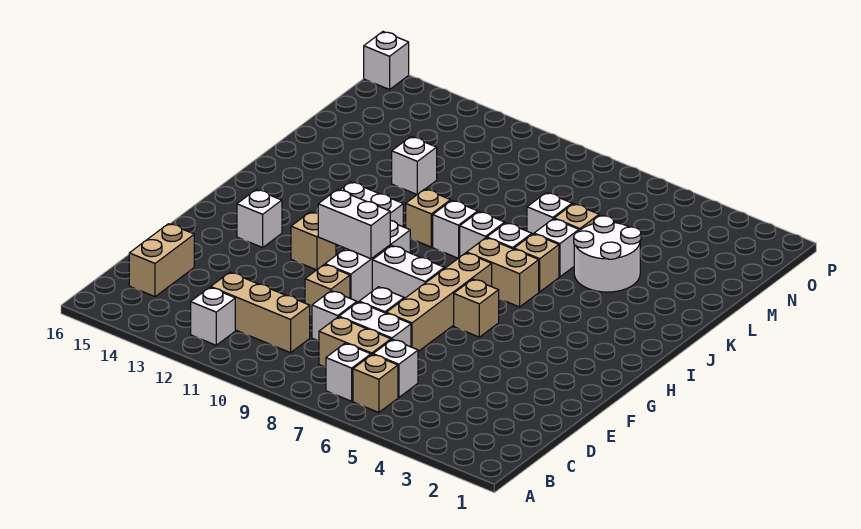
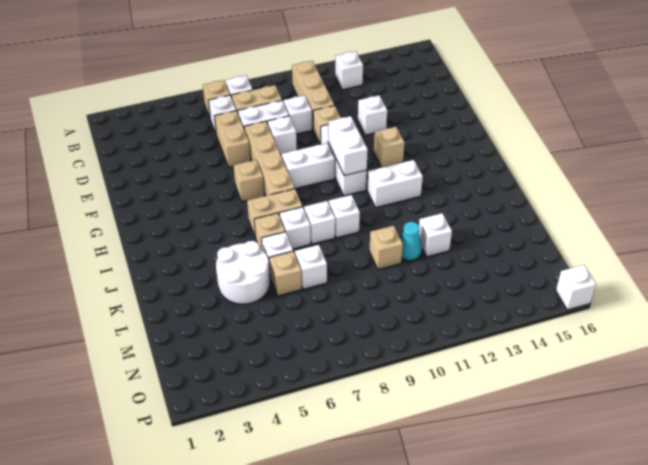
tan 1x3 brick [211,272,310,353] -> tan 1x3 brick turned to [292,61,334,129]
tan 1x2 brick [129,224,194,297] -> tan 1x2 brick moved to [215,111,251,167]
white 1x2 brick [318,190,390,259] -> white 1x2 brick turned to [328,116,368,176]
white 1x1 brick [237,190,282,248] -> white 1x1 brick moved to [358,95,387,135]
tan 1x1 brick [406,189,451,247] -> tan 1x1 brick moved to [369,226,403,270]
none -> cyan 1x1 cone [400,222,422,261]

